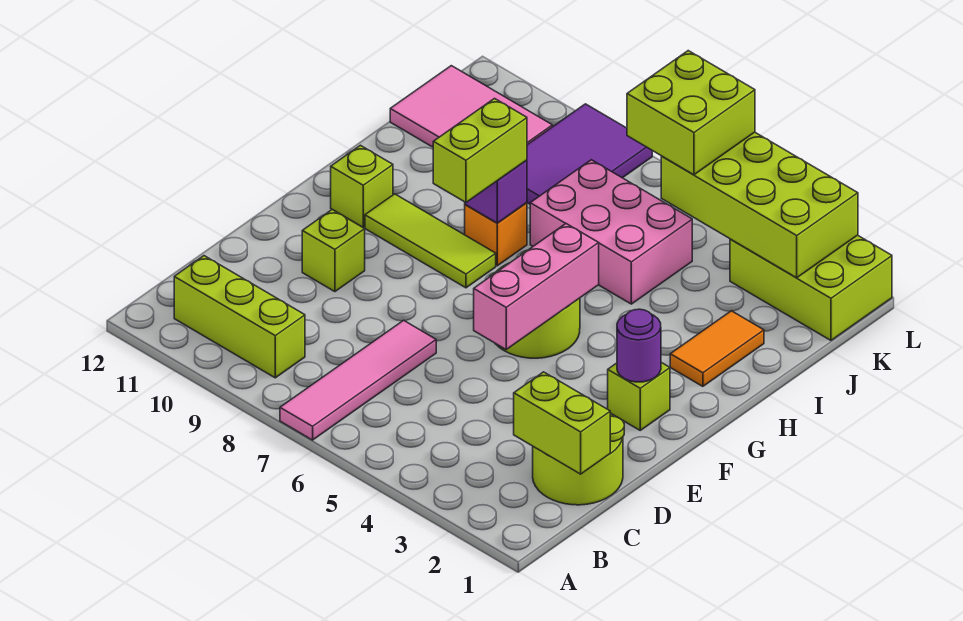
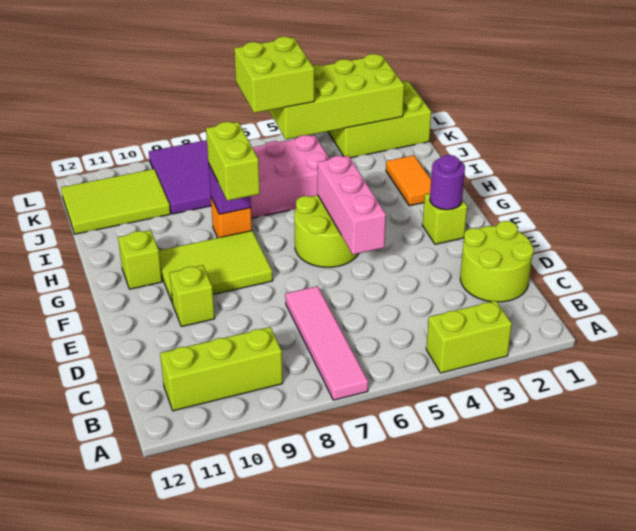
lime 1x2 brick [514,372,611,474] -> lime 1x2 brick moved to [426,301,512,373]
lime 1x3 tile [365,194,496,288] -> lime 2x3 tile [159,231,273,302]
pink 2x3 tile [390,66,552,147] -> lime 2x3 tile [61,169,170,234]

